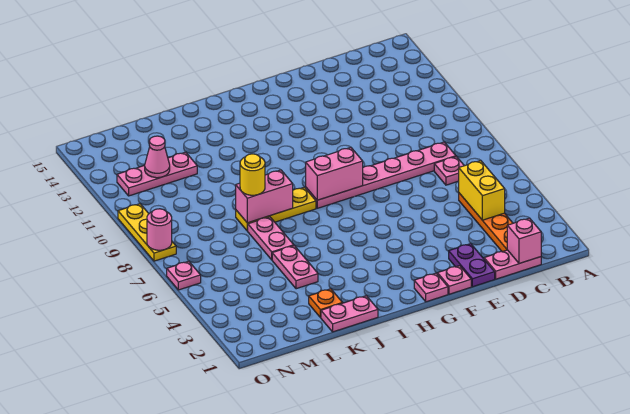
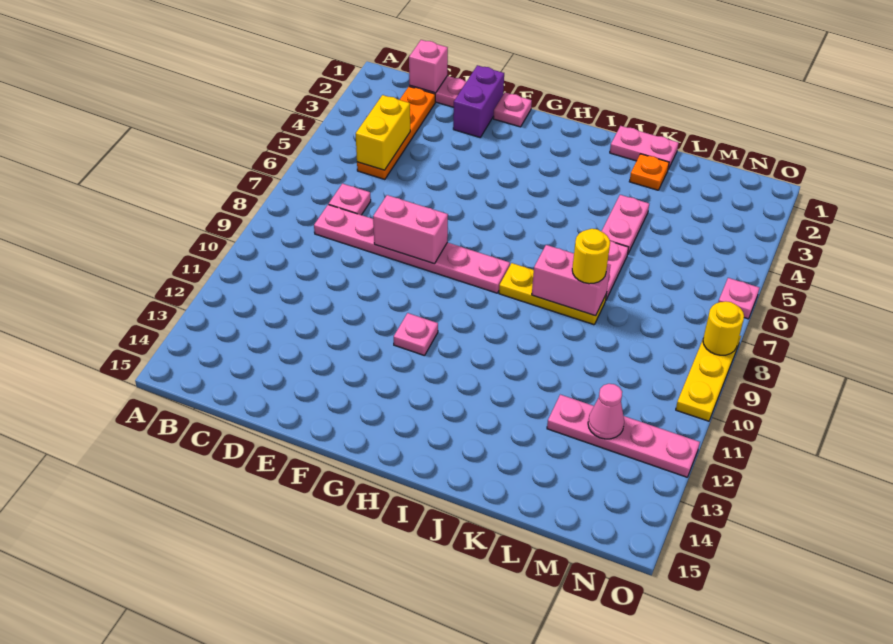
purple 1x2 plate [449,244,495,287] -> purple 1x2 brick [453,65,504,137]
pink 1x1 plate [414,273,448,302] -> pink 1x1 plate moved to [394,313,438,356]
pink 1x2 brick [306,148,363,200] -> pink 1x2 brick moved to [373,195,448,264]
pink 1x3 plate [117,152,197,196] -> pink 1x4 plate [547,395,700,477]
pink 1x1 round brick [147,209,172,250] -> yellow 1x1 round brick [703,301,744,355]

